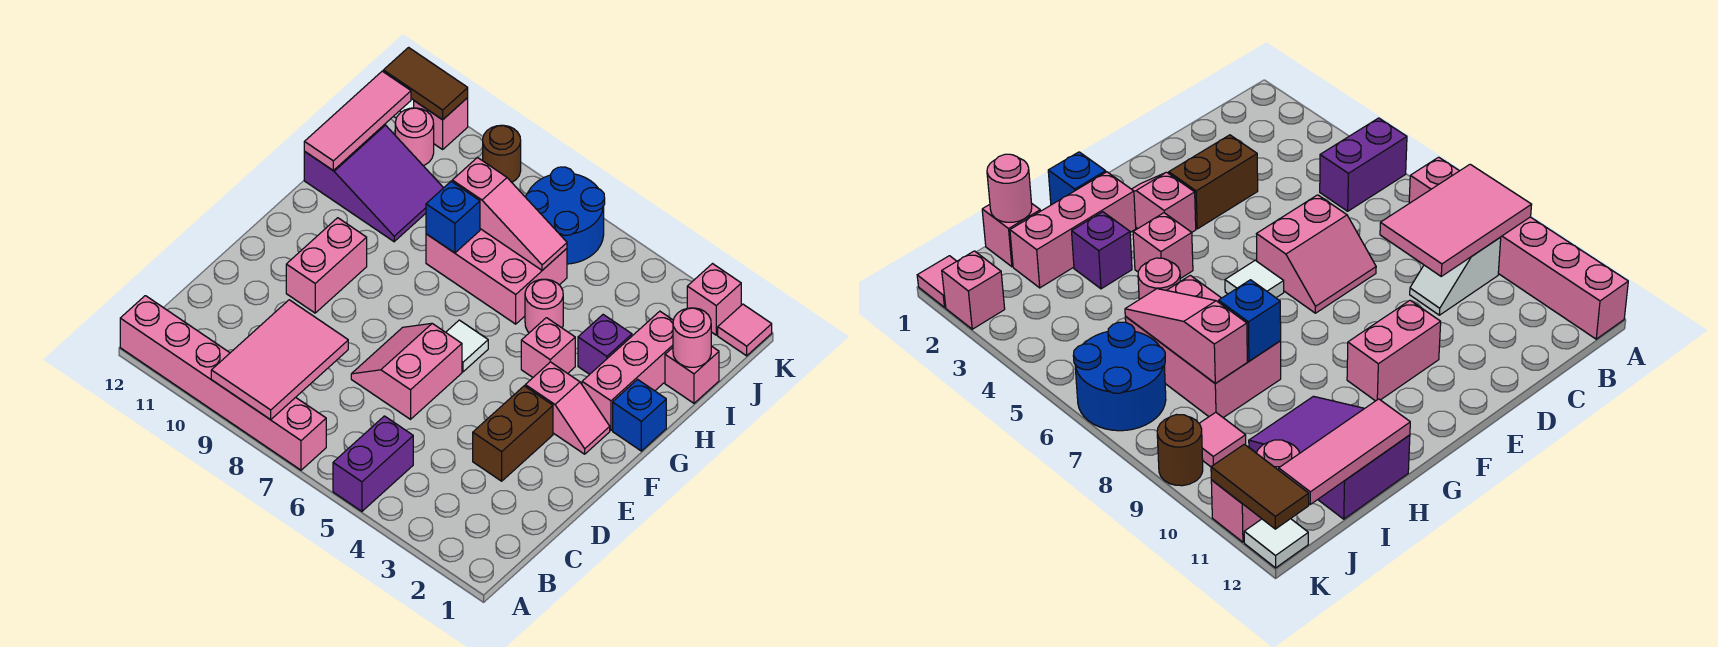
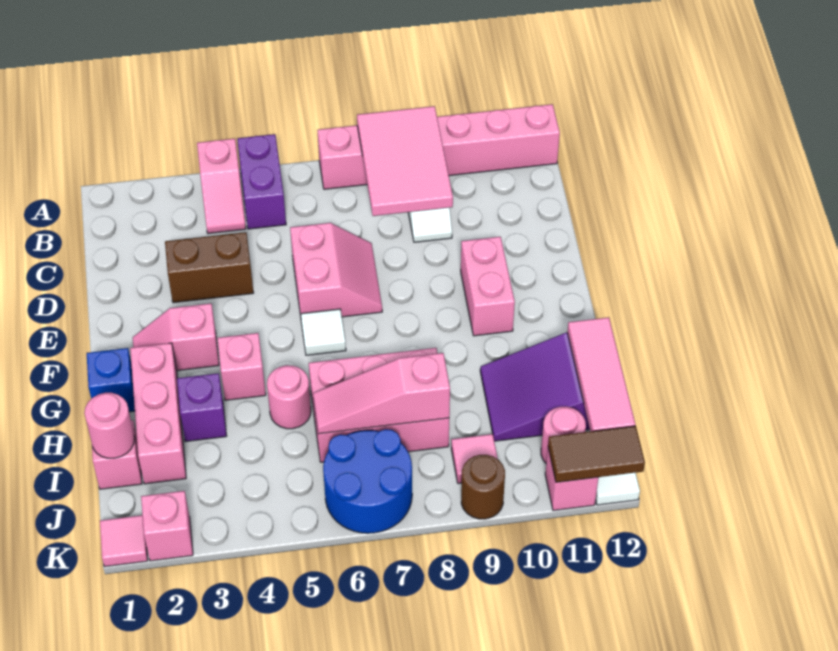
none -> pink 1x2 slope [197,139,246,234]
brown 1x2 brick [473,386,553,481] -> brown 1x2 brick turned to [165,232,253,303]
blue 1x1 brick [426,181,480,253] -> none

